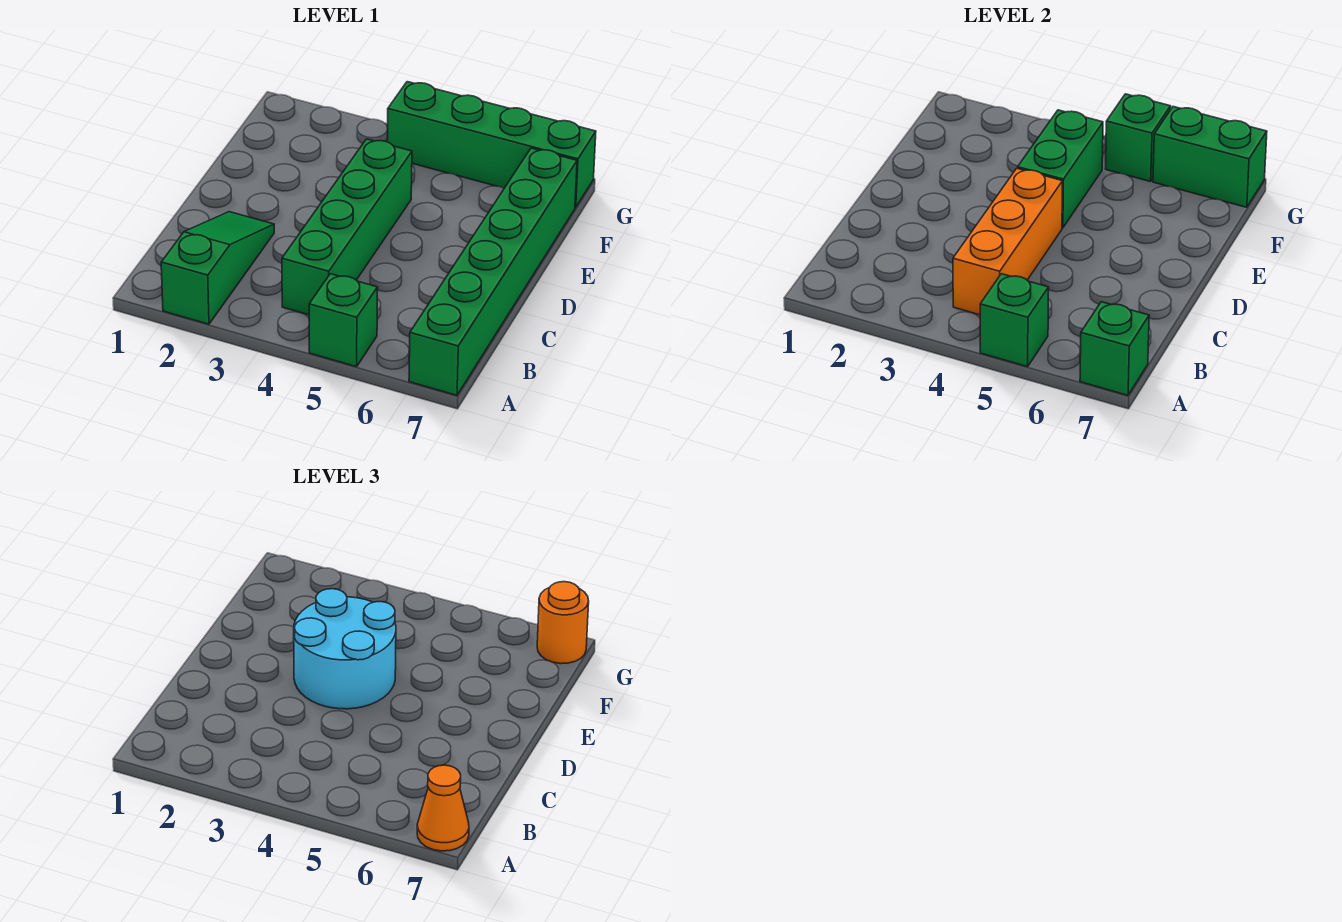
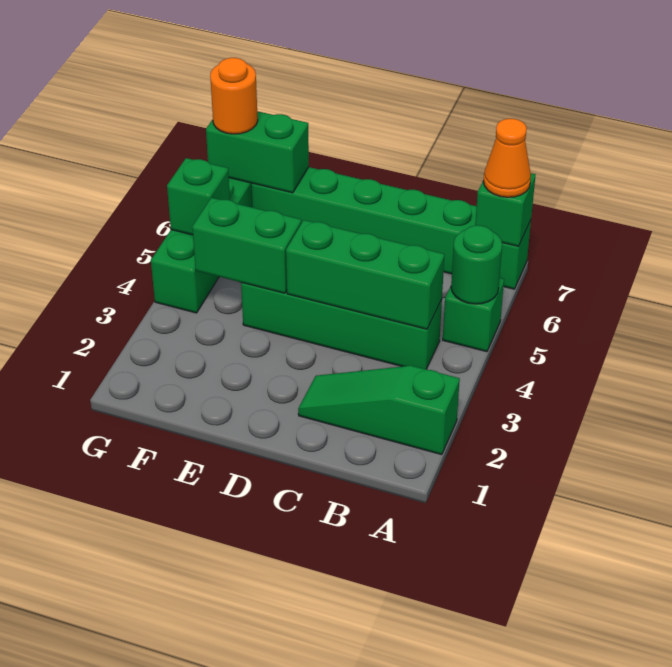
green 1x1 brick [980,274,1049,367] -> green 1x1 round brick [451,225,502,304]
orange 1x3 brick [953,168,1063,315] -> green 1x3 brick [286,220,444,329]
cyan 2x2 round brick [294,589,396,709] -> none
green 1x2 brick [1153,107,1267,207] -> green 1x2 brick turned to [206,111,309,193]

